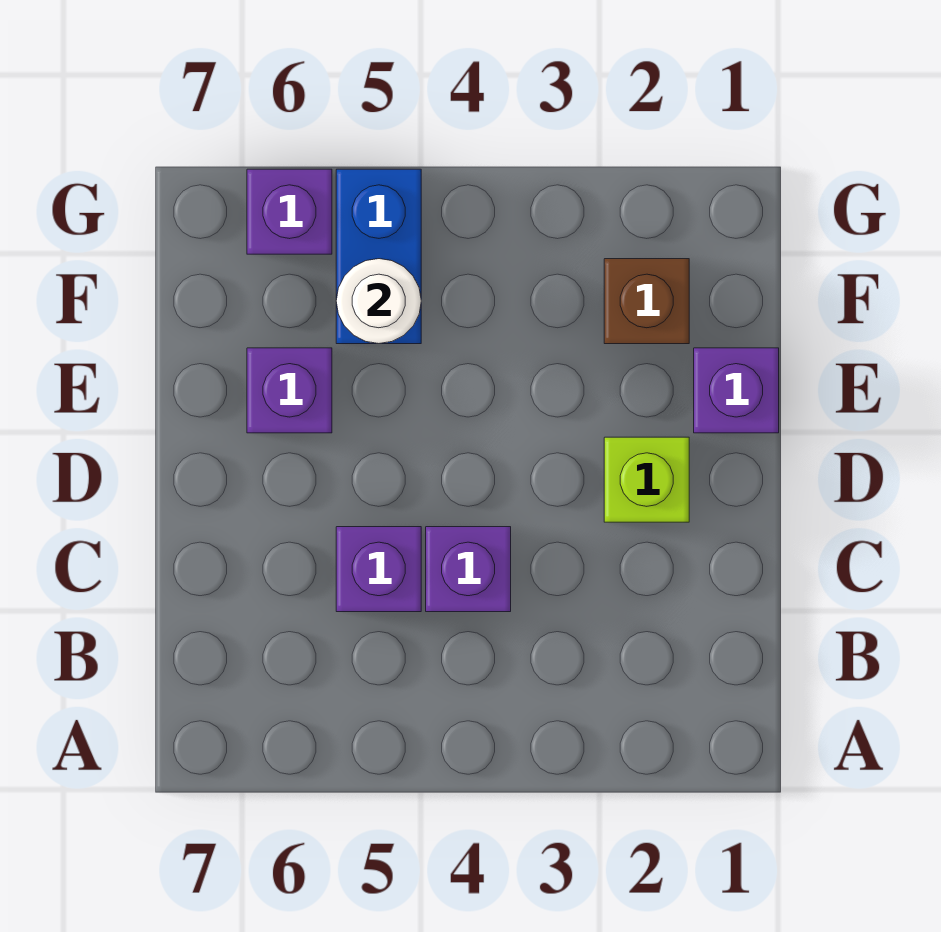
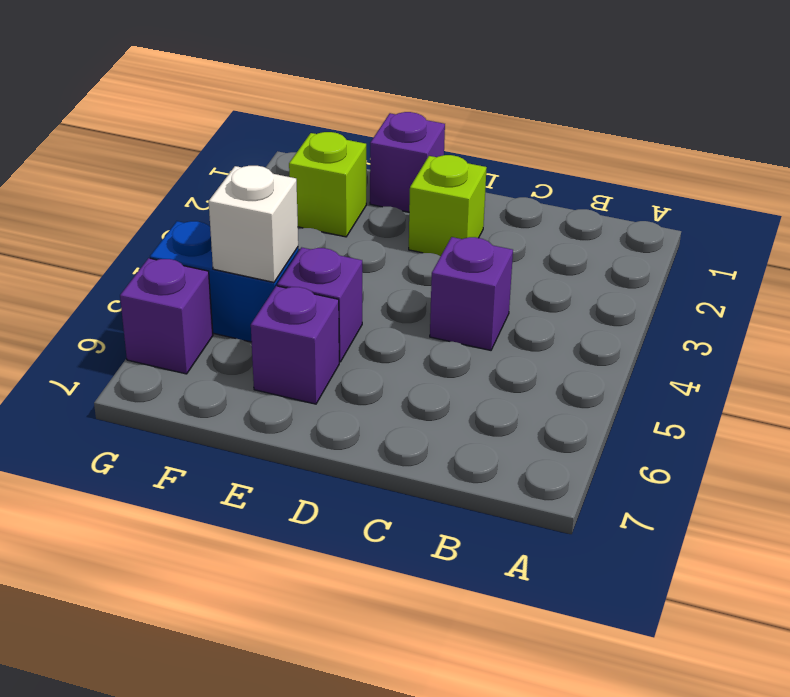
purple 1x1 brick [336,527,421,612] -> purple 1x1 brick moved to [277,247,362,362]
brown 1x1 brick [604,259,689,344] -> lime 1x1 brick [289,132,366,237]
white 1x1 round brick [336,259,421,344] -> white 1x1 brick [209,166,298,282]

